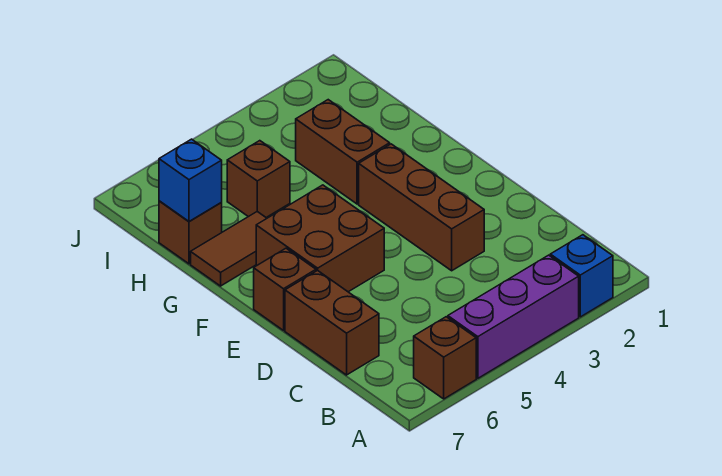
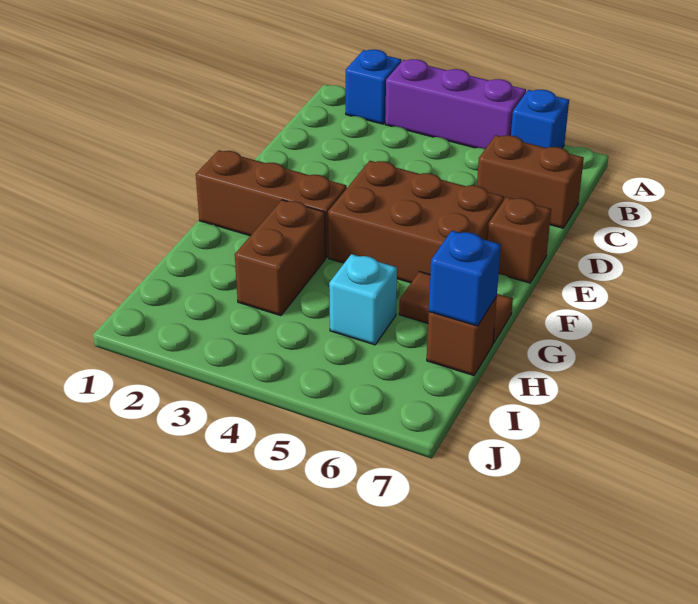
brown 1x1 brick [414,317,476,399] -> blue 1x1 brick [511,90,569,148]
brown 1x2 brick [285,270,379,375] -> brown 1x2 brick turned to [477,135,584,228]
brown 1x3 brick [359,144,484,271] -> brown 1x3 brick turned to [196,150,347,258]
brown 2x2 brick [256,185,384,292] -> brown 2x3 brick [328,161,504,283]
brown 1x1 brick [227,141,290,217] -> cyan 1x1 brick [329,254,397,345]

